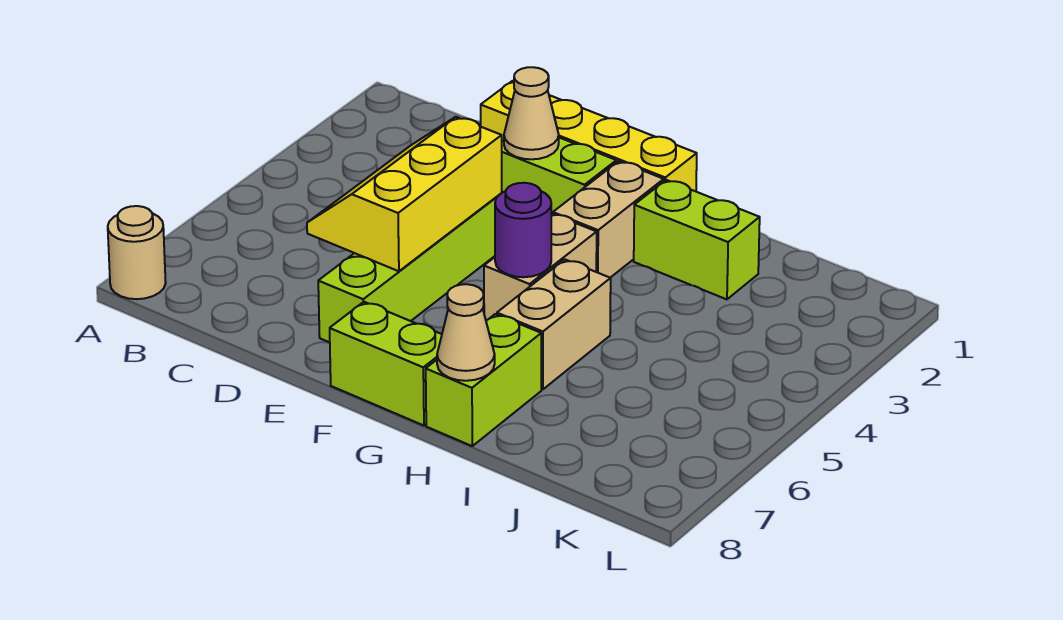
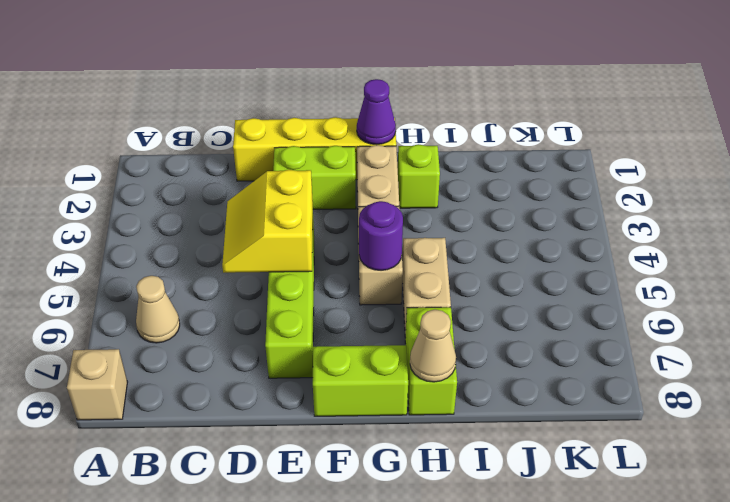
tan 1x1 round brick [108,206,166,299] -> tan 1x1 brick [67,349,127,420]
yellow 2x3 slope [307,117,502,271] -> yellow 2x2 slope [222,170,313,273]
tan 1x1 cone [504,67,559,159] -> tan 1x1 cone moved to [136,276,180,343]
none -> purple 1x1 cone [357,79,396,145]
lime 1x2 brick [634,180,760,299] -> lime 1x1 brick [398,144,440,208]

